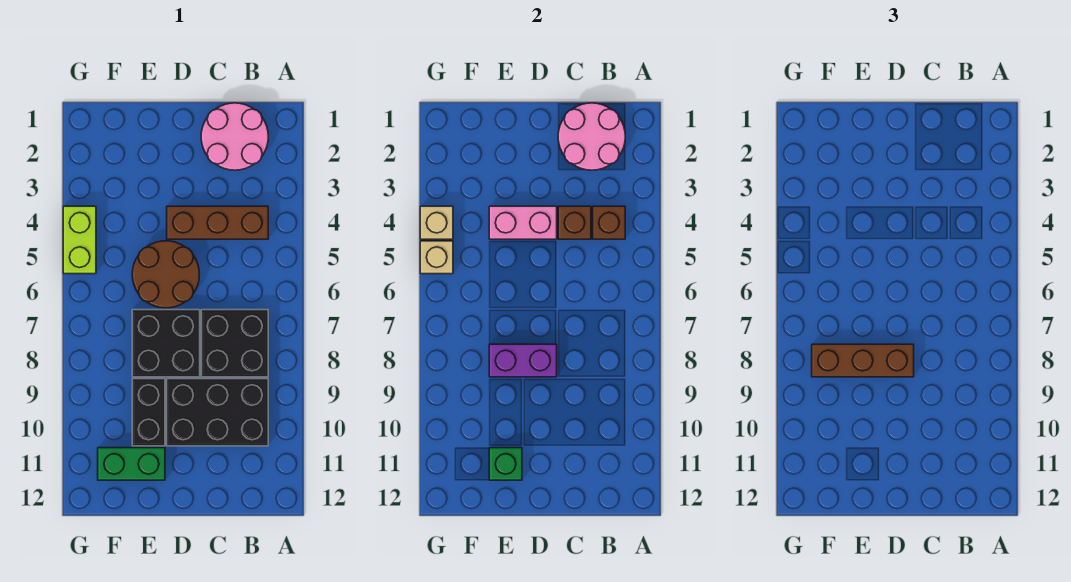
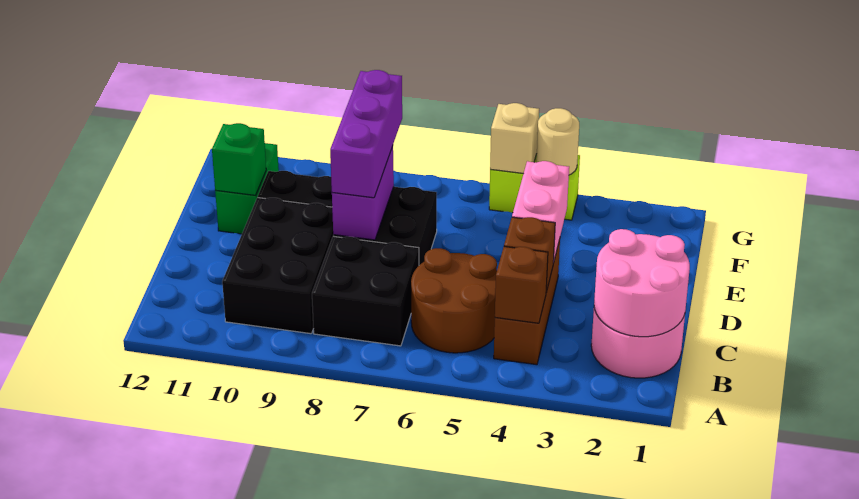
brown 2x2 round brick [132,241,199,308] -> brown 2x2 round brick moved to [411,248,497,353]
brown 1x3 brick [812,344,914,377] -> purple 1x3 brick [330,70,402,198]
tan 1x1 brick [420,206,453,239] -> tan 1x1 round brick [536,108,579,175]

